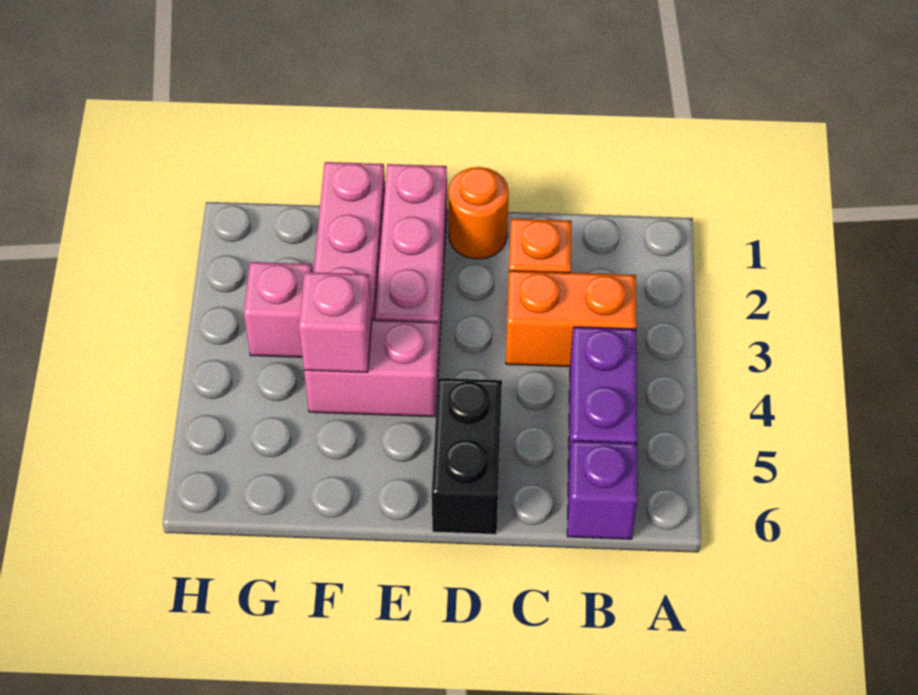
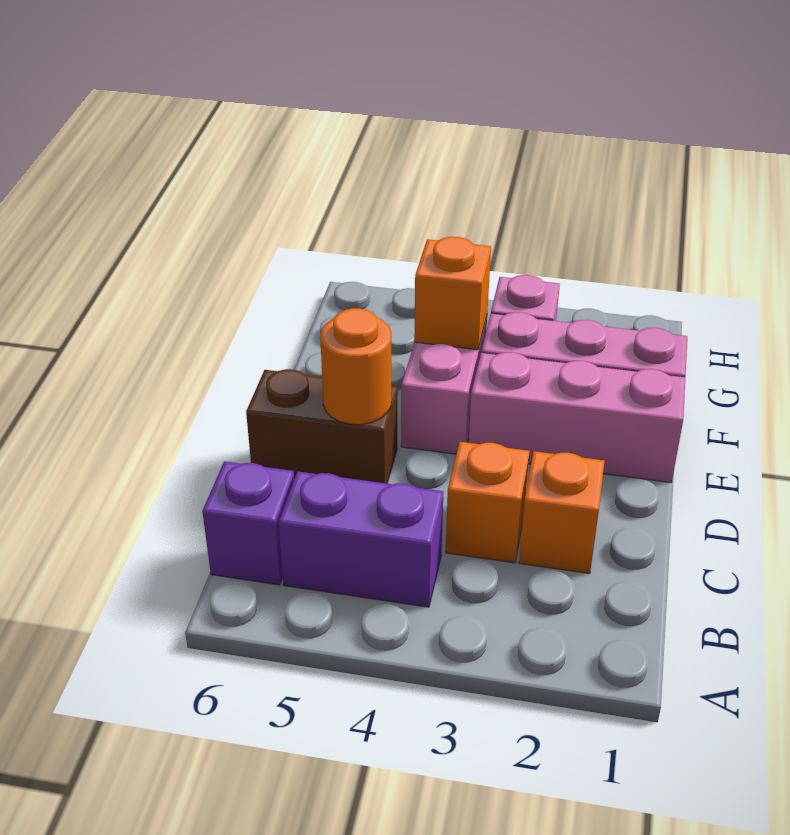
orange 1x2 brick [506,271,636,367] -> orange 1x1 brick [446,442,530,563]
orange 1x1 round brick [448,167,509,259] -> orange 1x1 round brick moved to [320,308,391,425]
black 1x2 brick [432,378,502,534] -> brown 1x2 brick [246,369,398,484]
pink 1x1 brick [299,272,372,372] -> orange 1x1 brick [414,237,491,350]

